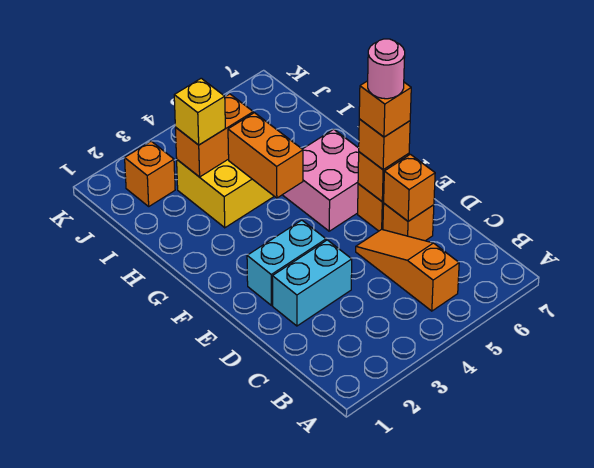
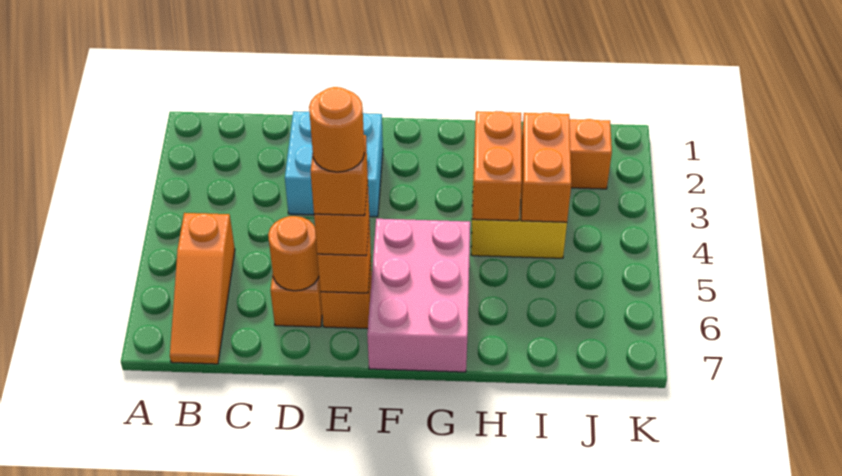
orange 1x3 slope [356,229,459,311] -> orange 1x3 slope turned to [170,213,235,364]
orange 1x1 brick [384,154,435,221] -> orange 1x1 round brick [268,216,319,291]
pink 1x1 round brick [368,39,405,99] -> orange 1x1 round brick [309,87,364,172]
pink 2x2 brick [283,129,359,231] -> pink 2x3 brick [367,219,470,372]
orange 1x2 brick [228,113,303,198] -> orange 1x2 brick turned to [473,111,522,221]
yellow 1x1 brick [174,78,225,145] -> none

